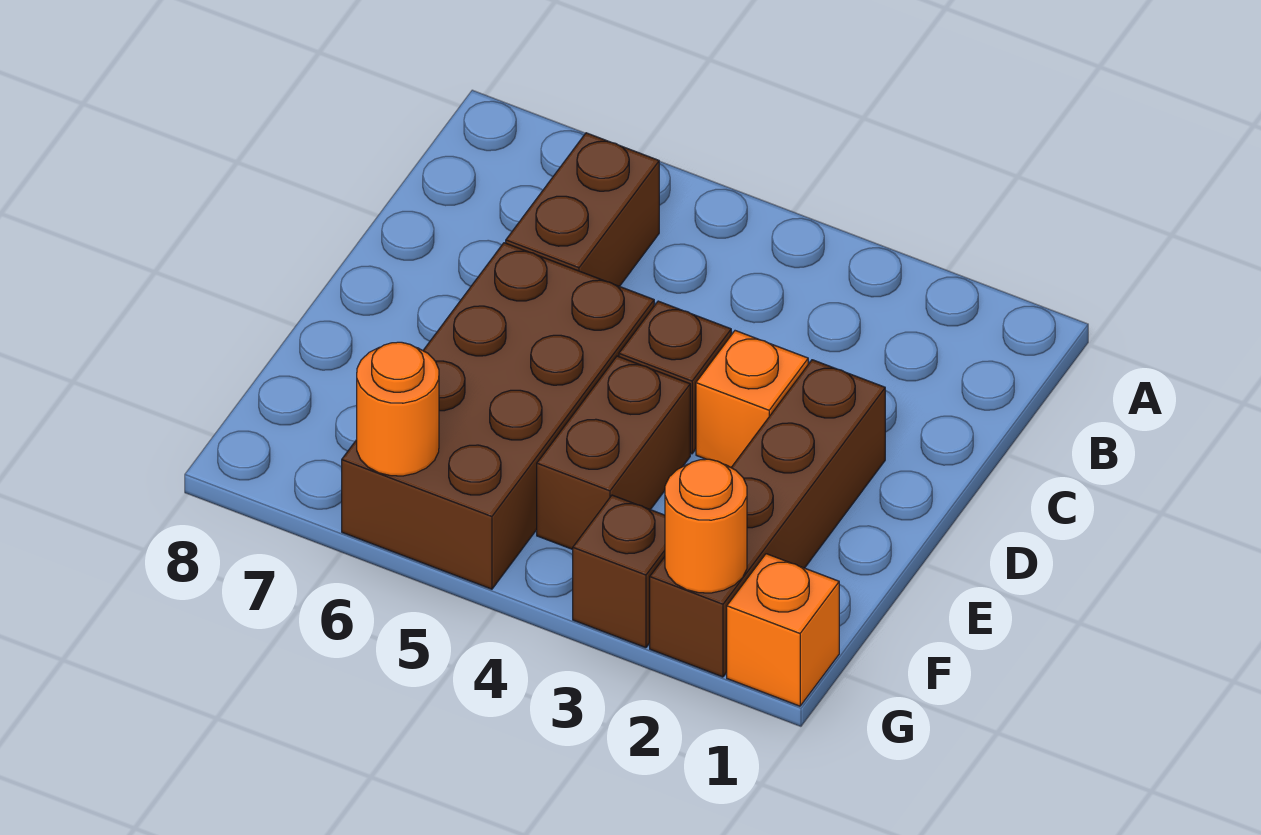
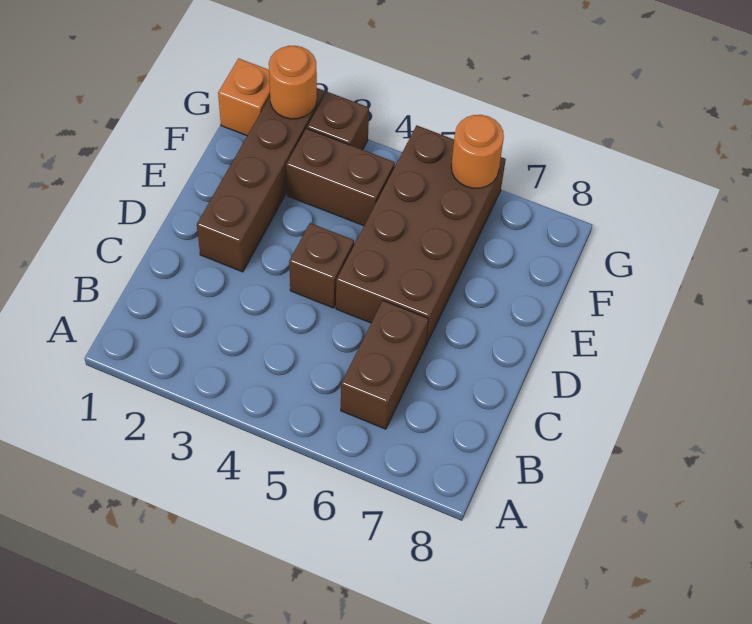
orange 1x1 brick [696,331,808,467] -> none
brown 1x2 brick [537,356,690,549] -> brown 1x2 brick turned to [286,128,395,226]

